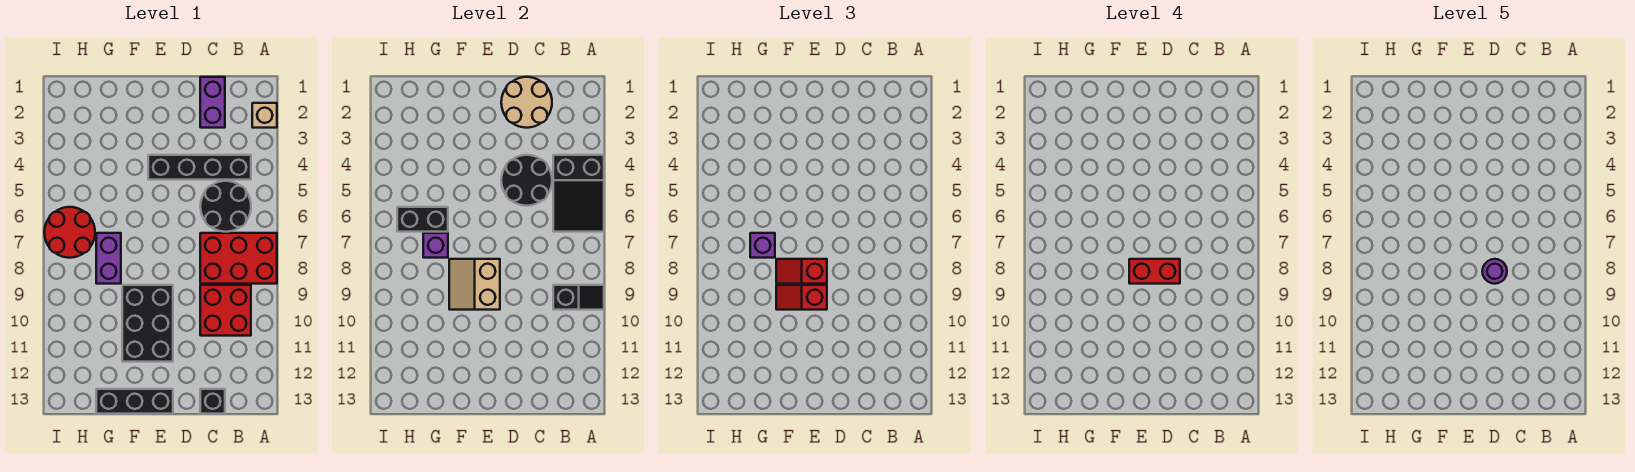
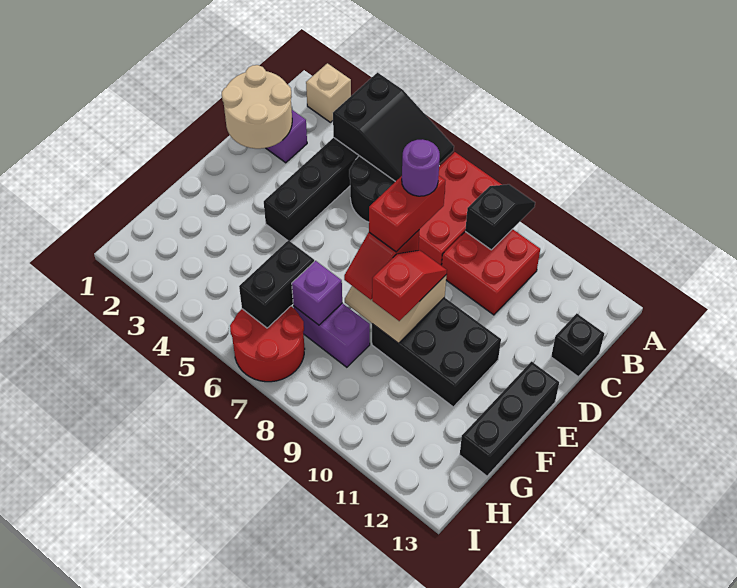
black 2x2 round brick [501,155,552,206] -> none
red 1x2 slope [776,285,827,310] -> red 1x2 slope turned to [372,250,447,321]
purple 1x1 brick [750,233,775,258] -> none

